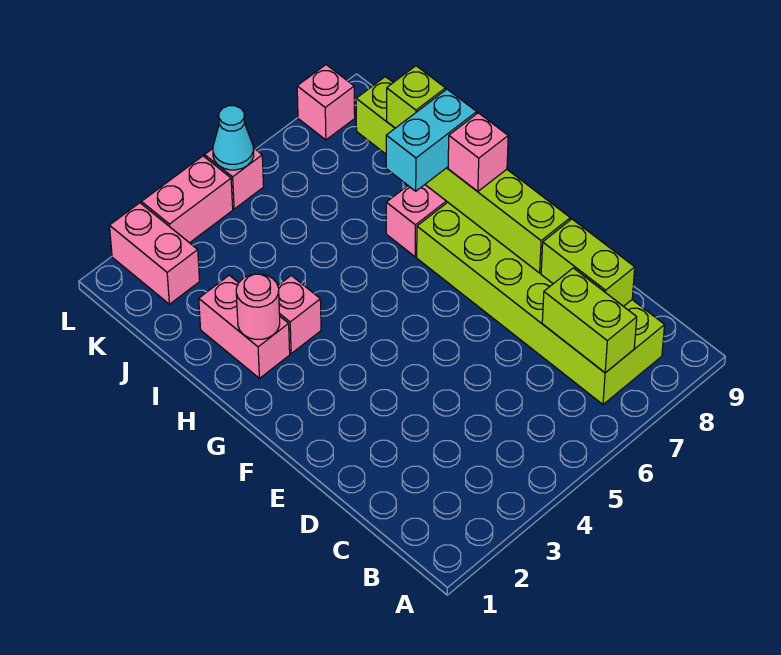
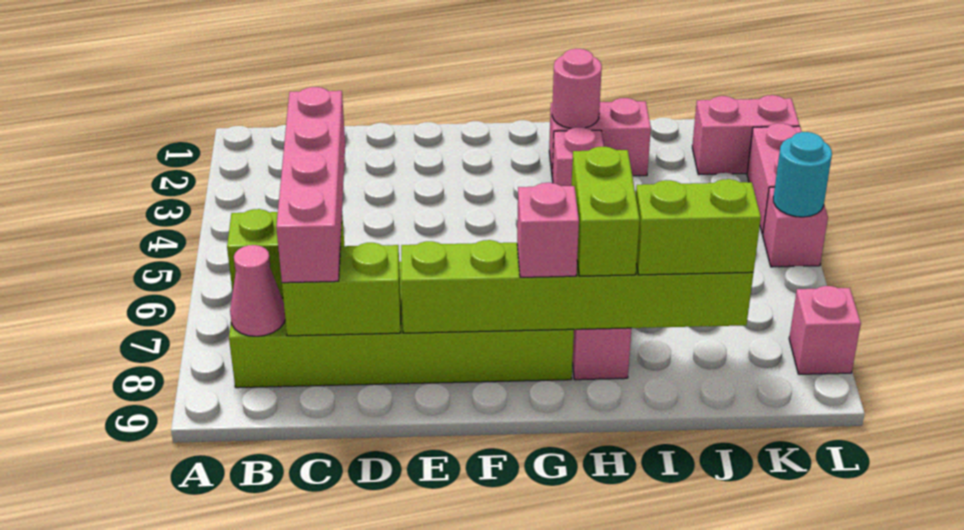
none -> pink 1x1 cone [230,245,285,336]
none -> pink 1x4 brick [276,87,345,283]
cyan 1x2 brick [386,89,477,191] -> lime 1x2 brick [572,147,640,276]
lime 1x1 brick [387,66,445,128] -> lime 1x2 brick [636,179,761,275]
cyan 1x1 cone [213,106,254,170] -> cyan 1x1 round brick [773,132,832,217]

